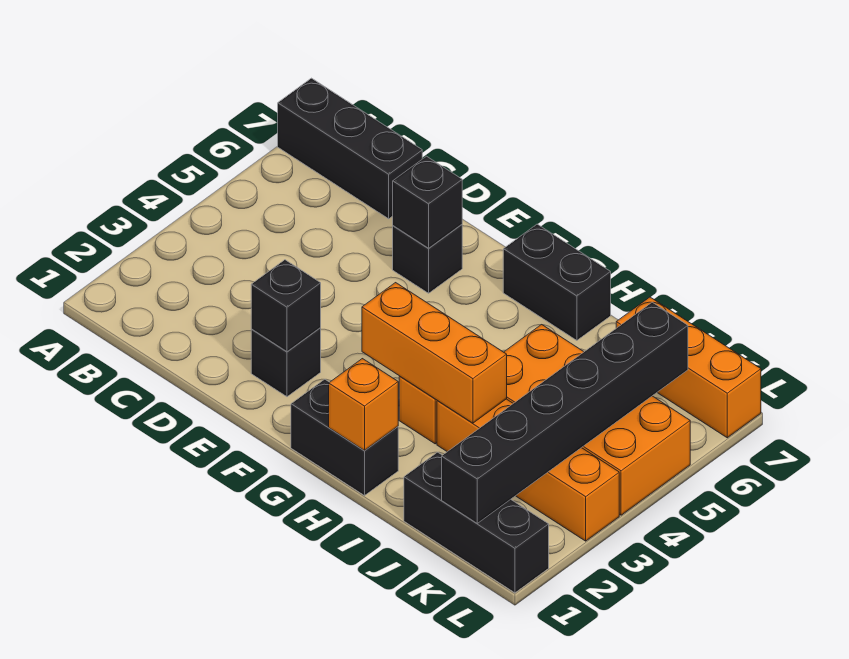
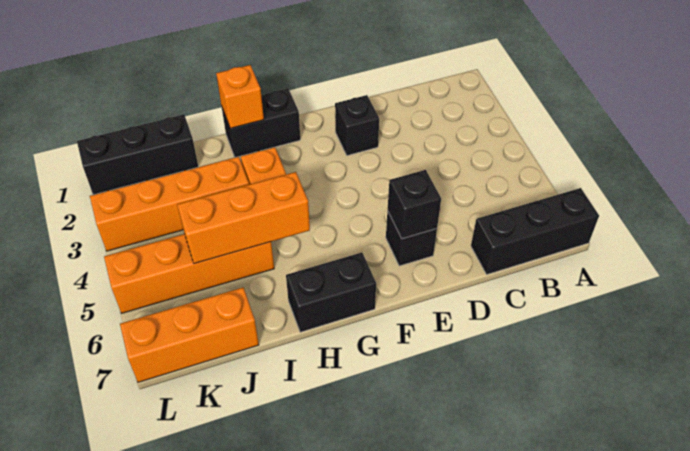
black 1x1 brick [251,260,321,352] -> none
orange 1x3 brick [362,283,507,423] -> orange 1x3 brick moved to [177,172,310,264]
orange 2x4 brick [504,325,690,515] -> orange 1x4 brick [104,234,274,313]
black 1x6 brick [442,302,688,523] -> none

